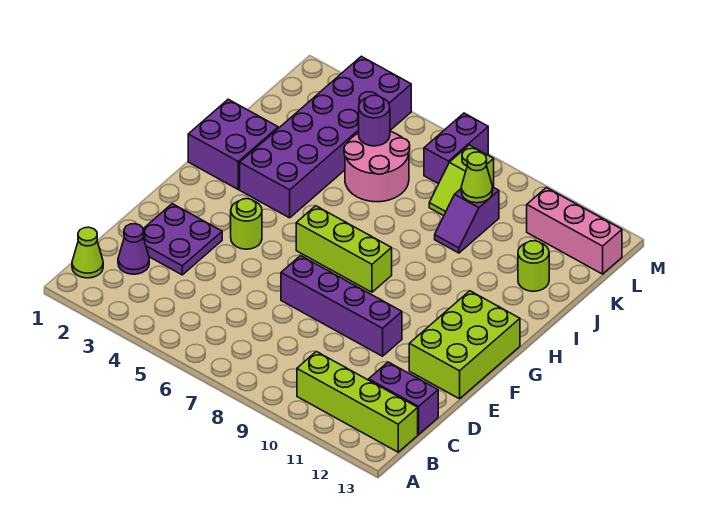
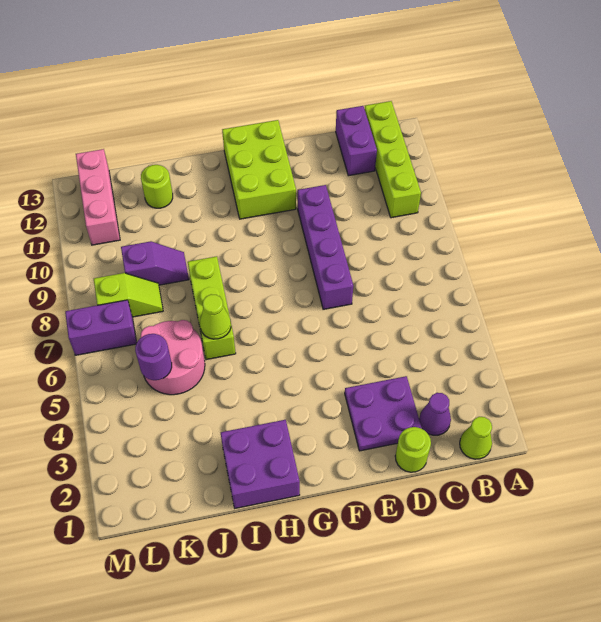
lime 2x3 brick [409,291,520,399] -> lime 2x3 brick turned to [222,120,296,219]
lime 1x1 round brick [231,199,262,249] -> lime 1x1 round brick moved to [395,427,431,472]
lime 1x3 brick [296,206,392,292] -> lime 1x3 brick moved to [188,256,236,360]
purple 2x6 brick [240,56,411,218] -> none
lime 1x1 cone [461,152,493,203] -> lime 1x1 cone moved to [200,294,231,339]

